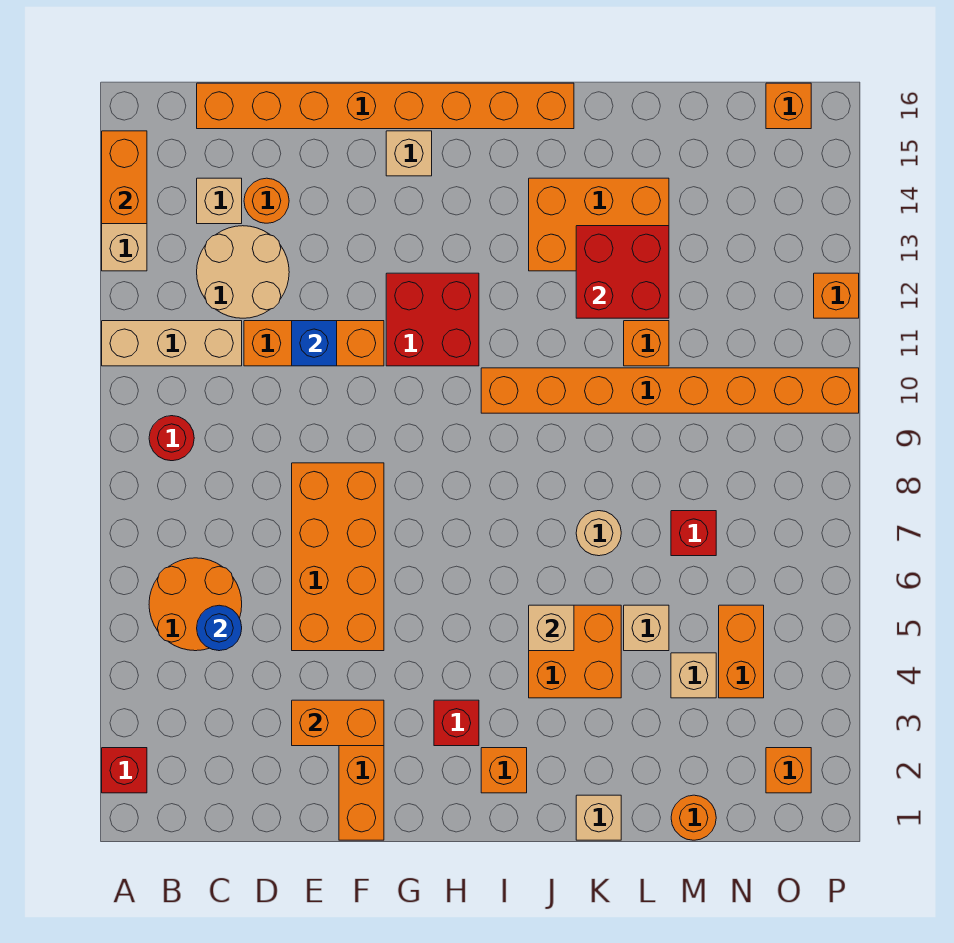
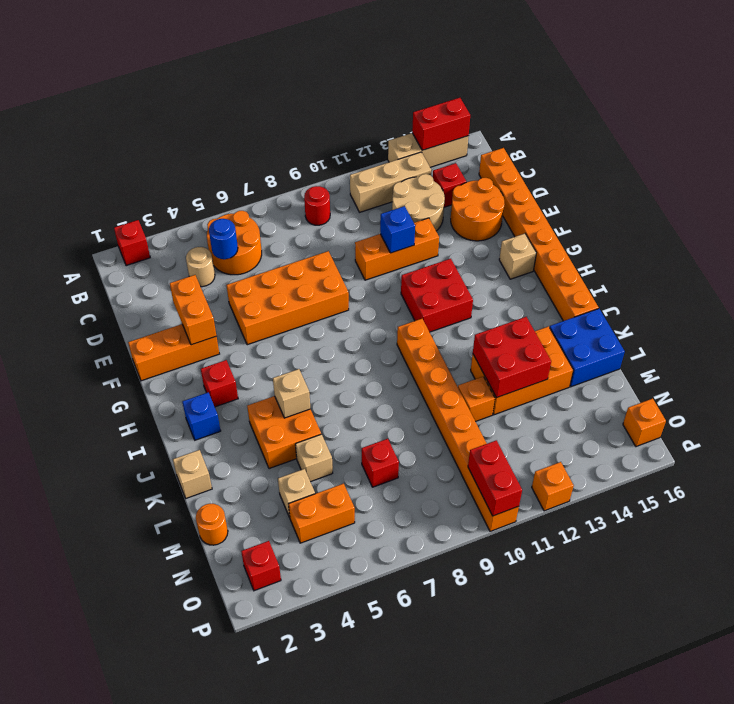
tan 1x3 brick [102,321,242,366] -> tan 1x3 brick turned to [350,152,431,212]
orange 1x2 brick [102,131,147,224] -> red 1x2 brick [412,98,470,150]
tan 1x1 brick [197,178,242,224] -> red 1x1 brick [433,163,466,207]
orange 1x3 brick [244,321,384,366] -> orange 1x3 brick turned to [355,218,439,280]
orange 1x1 round brick [244,178,289,223] -> orange 2x2 round brick [451,178,504,241]
orange 1x1 brick [481,748,527,793] -> blue 1x1 brick [182,392,221,440]
orange 2x3 brick [529,178,669,271] -> orange 2x3 brick turned to [471,326,573,415]
tan 1x1 round brick [576,511,621,556] -> tan 1x1 round brick moved to [186,247,215,287]
none -> blue 2x2 brick [550,309,625,387]
orange 1x1 brick [766,748,811,793] -> red 1x1 brick [241,541,281,591]
none -> red 1x2 brick [468,440,522,516]

